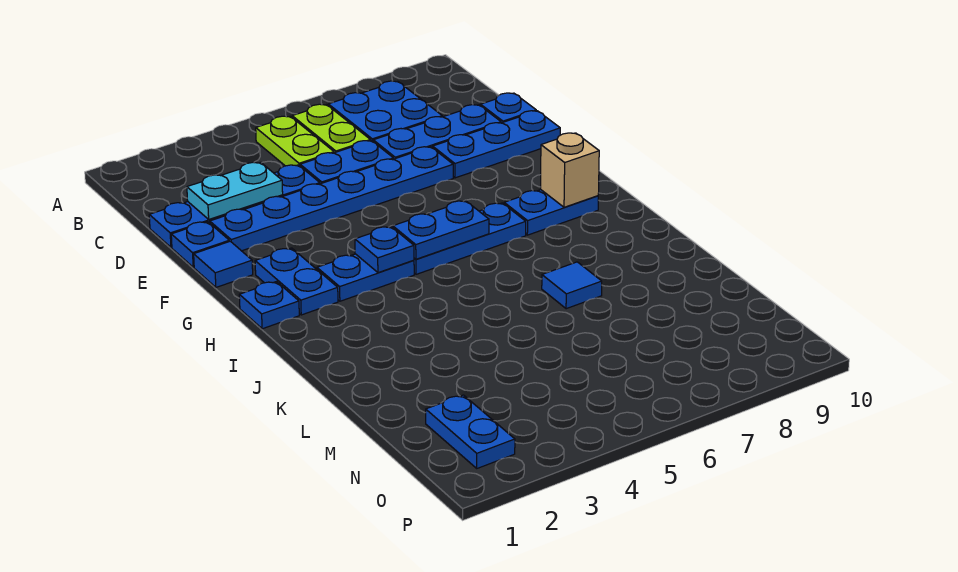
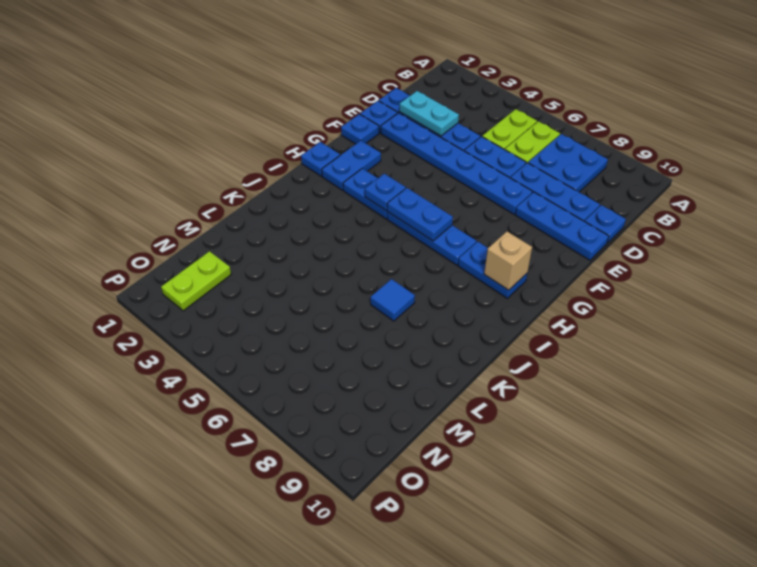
blue 1x1 tile [194,241,253,287] -> blue 1x1 plate [341,114,379,144]
blue 1x2 plate [426,395,515,468] -> lime 1x2 plate [161,251,231,311]

